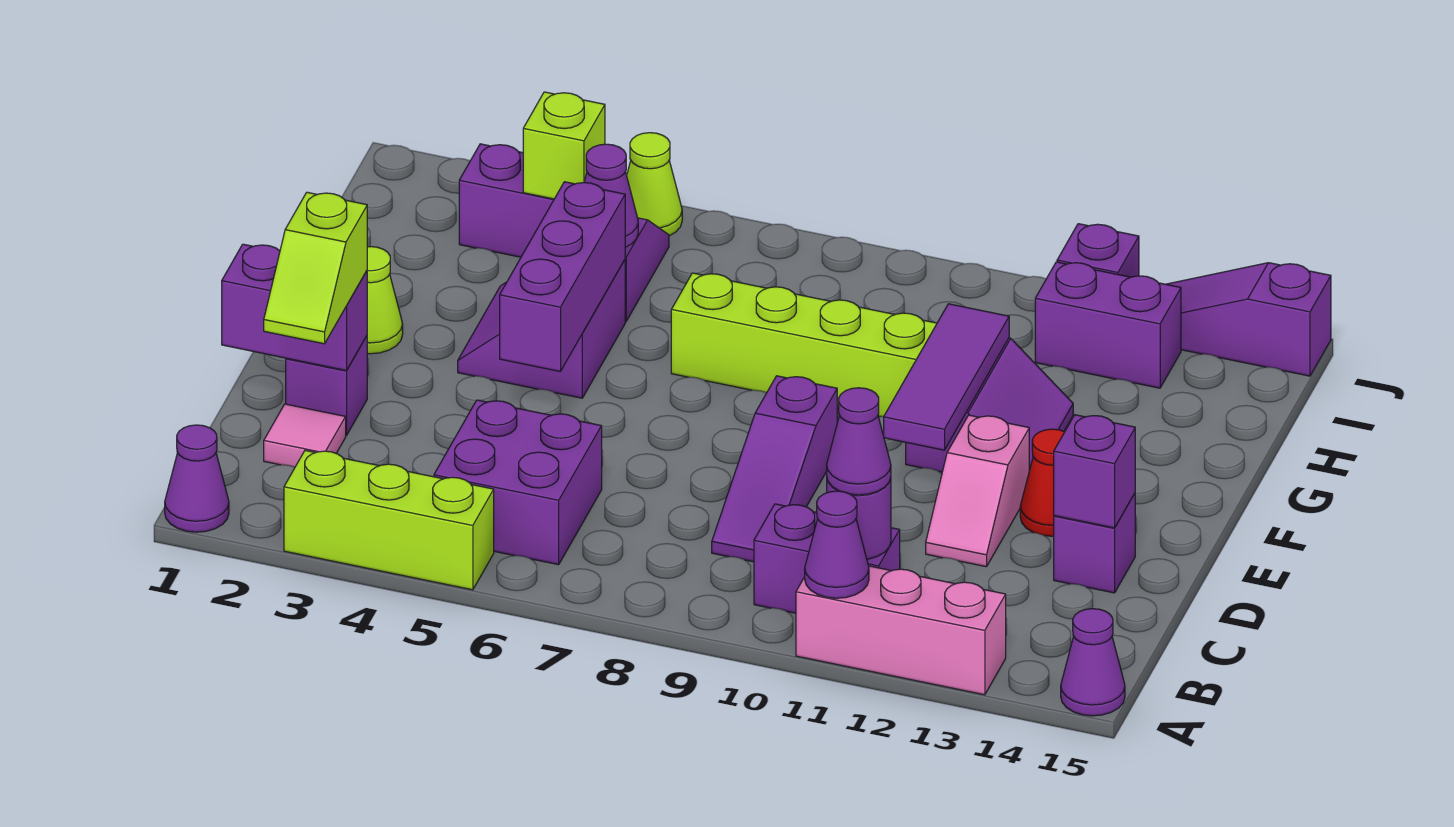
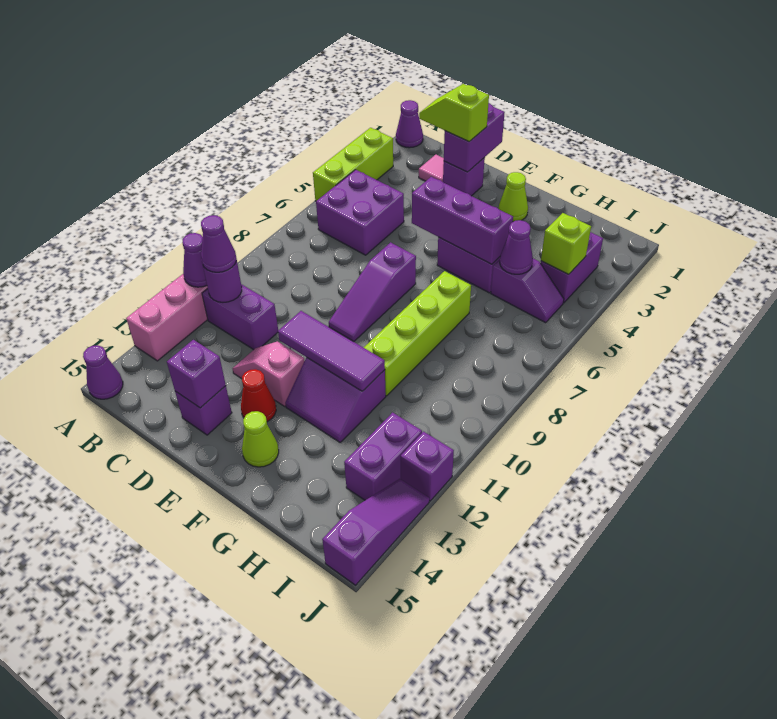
purple 1x2 brick [754,504,900,613] -> purple 1x2 brick turned to [202,284,278,350]
purple 1x3 slope [712,376,837,562] -> purple 1x3 slope turned to [329,242,416,342]
lime 1x1 cone [627,133,682,236] -> lime 1x1 cone moved to [242,411,279,467]

